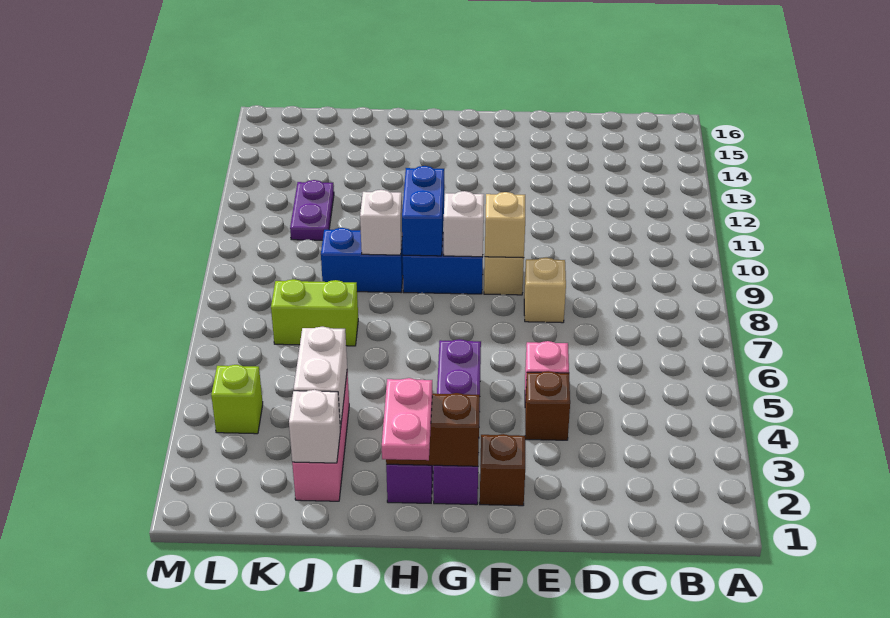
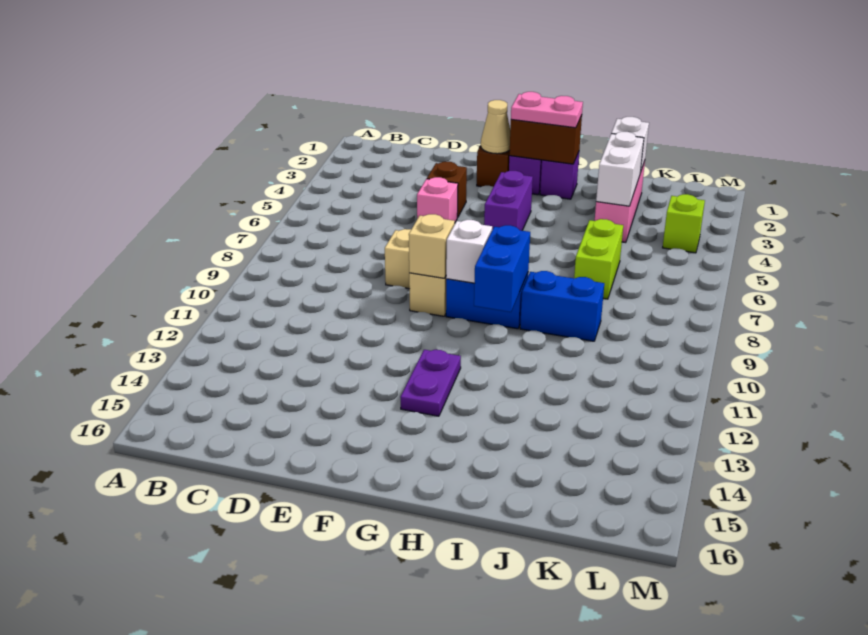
none -> tan 1x1 cone [481,100,510,154]
pink 1x2 plate [382,378,432,460] -> pink 1x2 plate turned to [511,92,583,128]
white 1x1 brick [360,190,402,255] -> none
lime 1x2 brick [271,279,358,346] -> lime 1x2 brick turned to [574,219,623,299]
purple 1x2 plate [290,180,334,240] -> purple 1x2 plate moved to [400,350,461,416]

